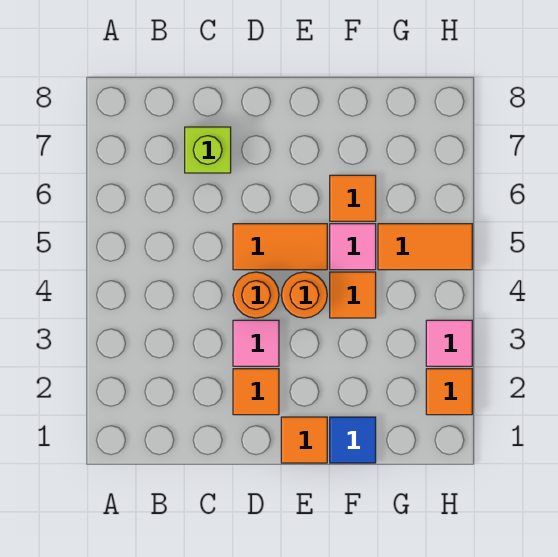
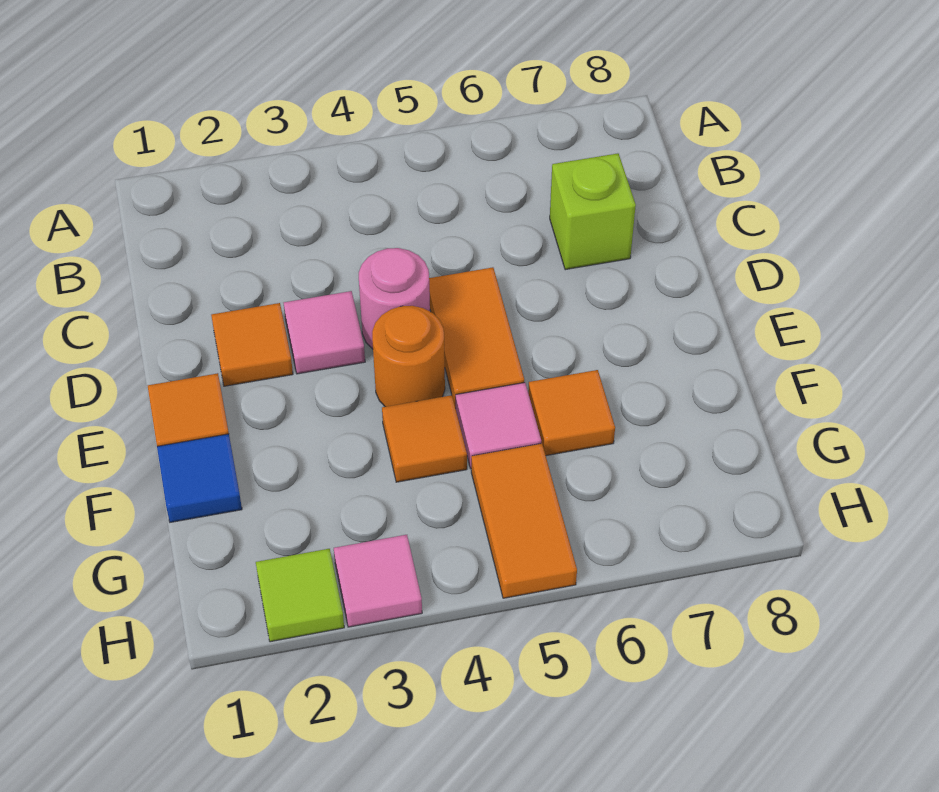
orange 1x1 round brick [233,272,279,318] -> pink 1x1 round brick [359,248,430,349]
orange 1x1 tile [426,369,472,415] -> lime 1x1 tile [256,549,344,642]

